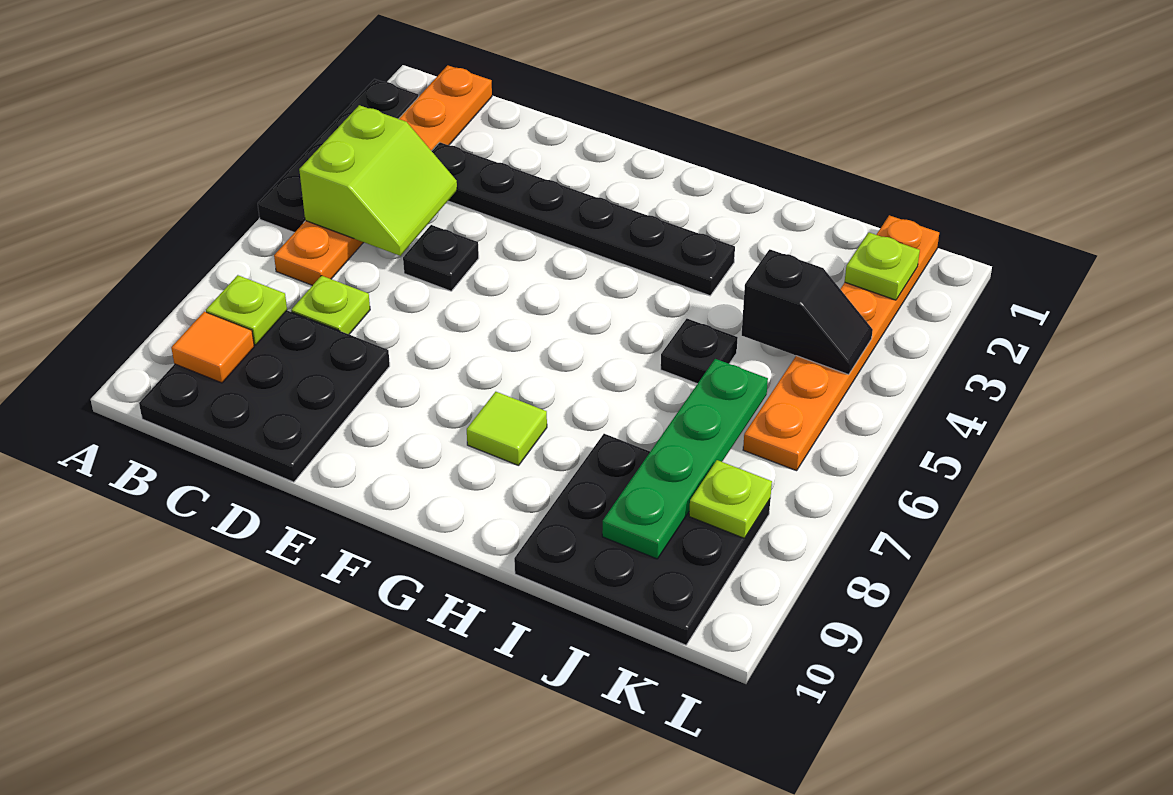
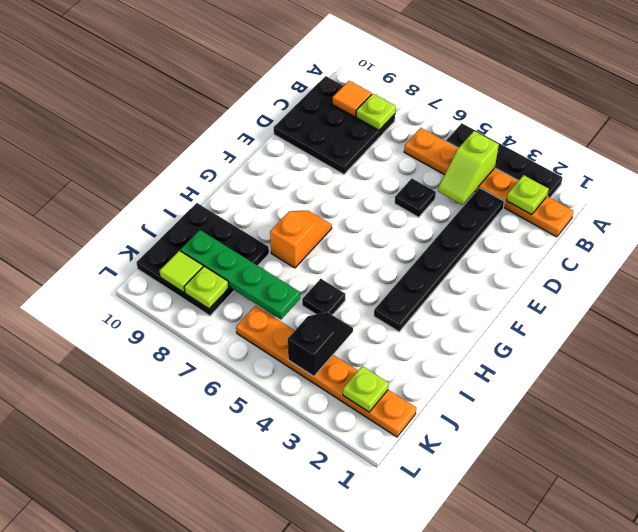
lime 2x2 slope [299,105,457,256] -> lime 1x2 slope [438,131,499,205]
lime 1x1 plate [291,276,370,334] -> lime 1x1 plate moved to [507,175,549,215]
none -> orange 1x2 slope [270,211,332,268]
lime 1x1 tile [467,392,547,466] -> lime 1x1 tile moved to [160,251,203,293]
black 1x2 slope [742,249,873,375] -> black 1x2 slope turned to [288,312,353,376]

